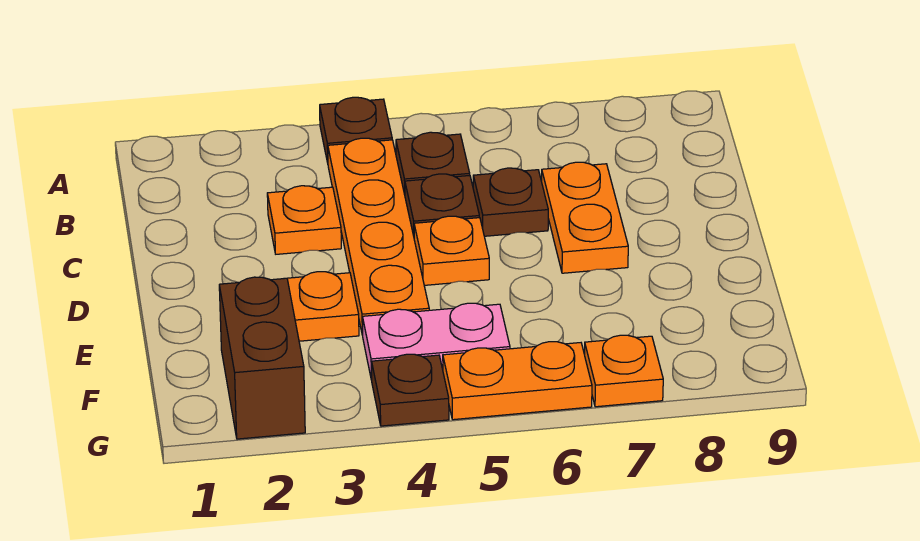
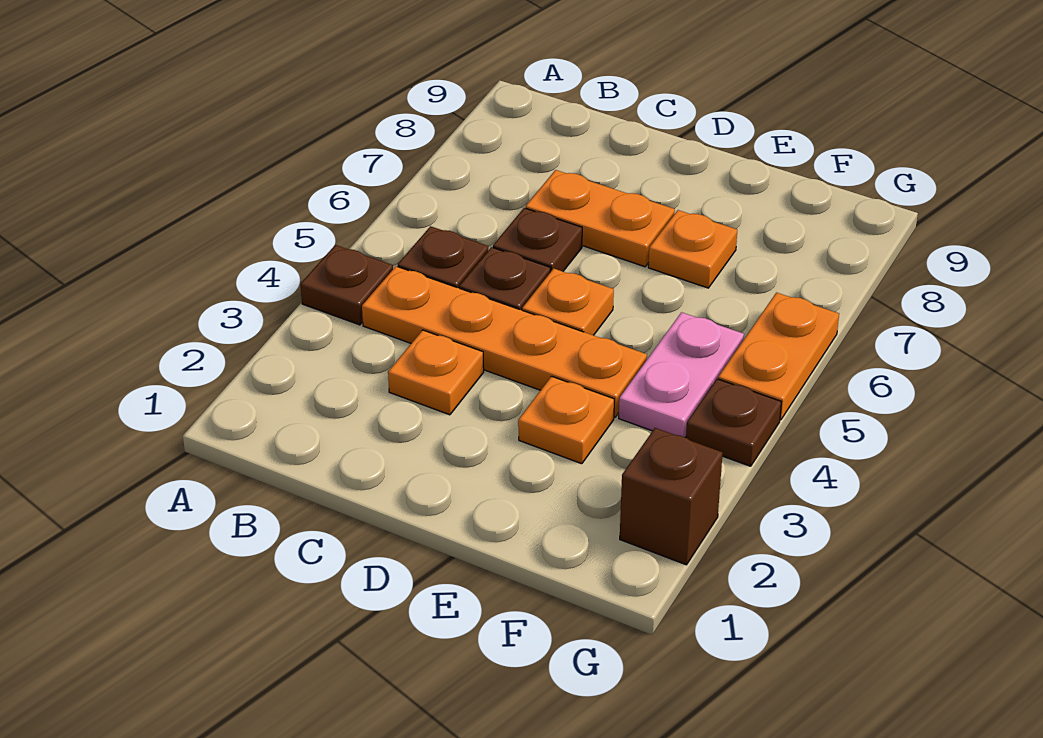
brown 1x2 brick [219,277,305,439] -> brown 1x1 brick [620,428,723,565]
orange 1x1 plate [585,335,663,407] -> orange 1x1 plate moved to [648,210,737,288]

